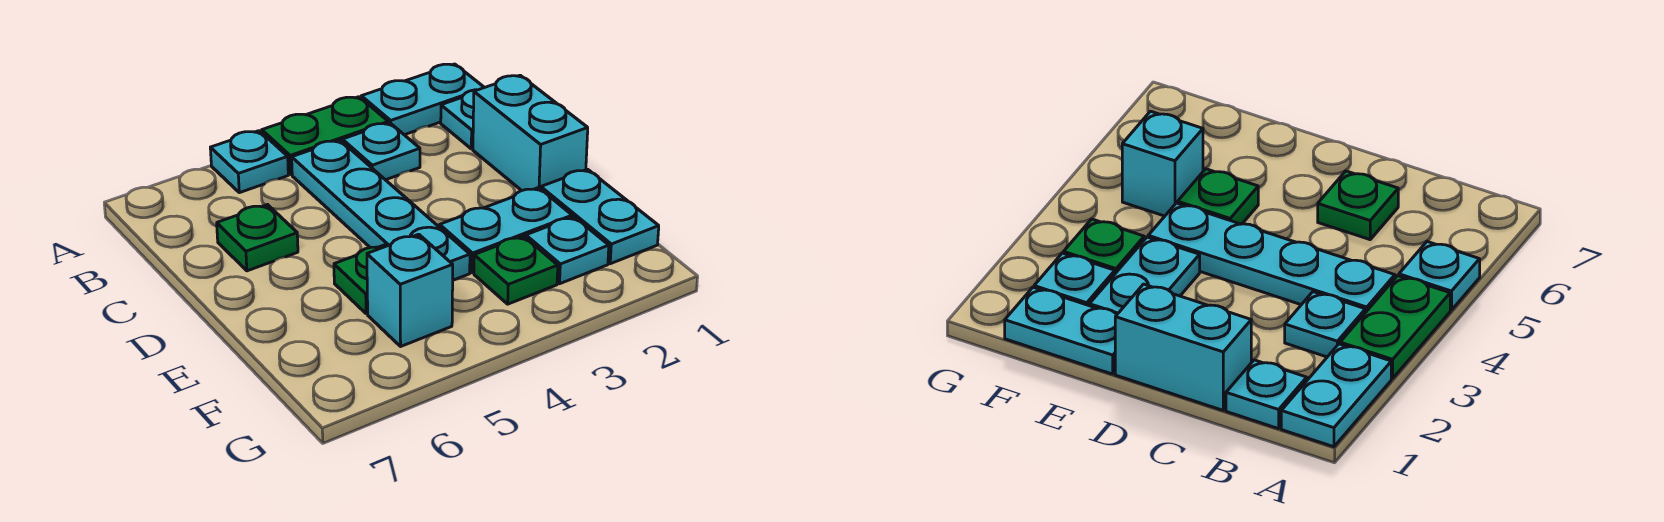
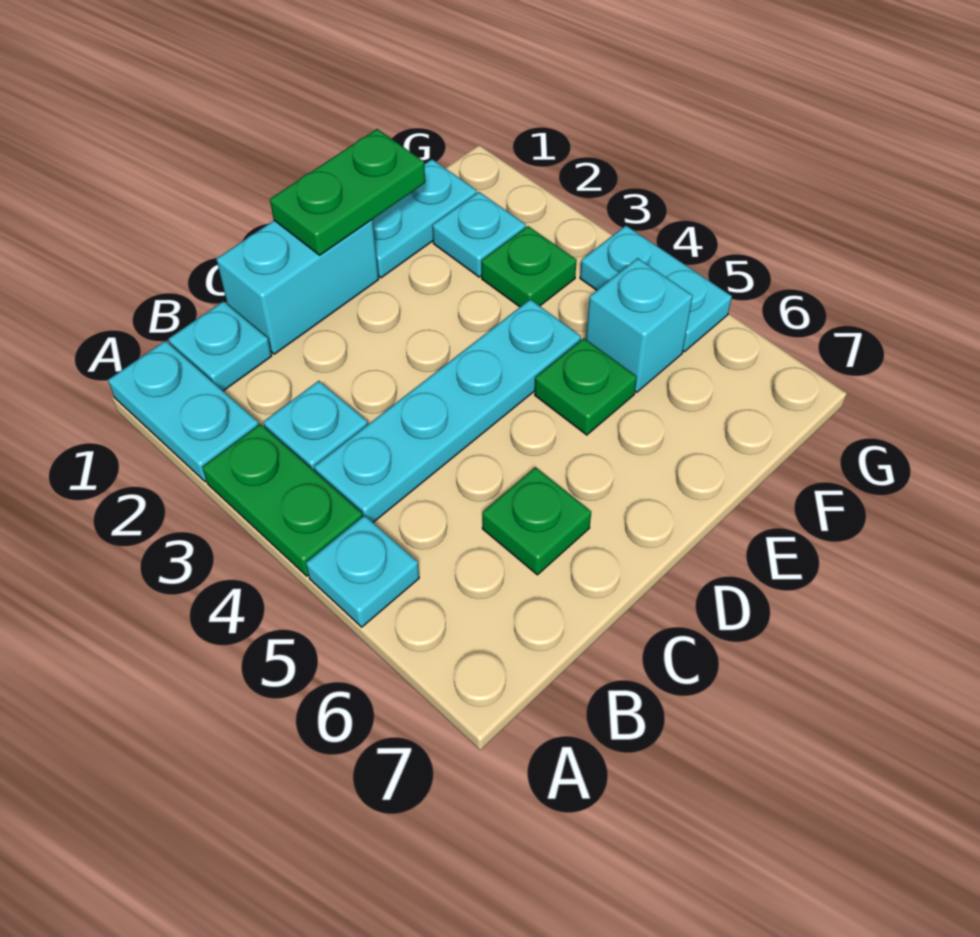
none -> green 1x2 plate [270,129,425,255]
cyan 1x2 plate [440,188,572,273] -> cyan 1x2 plate moved to [580,226,732,352]

